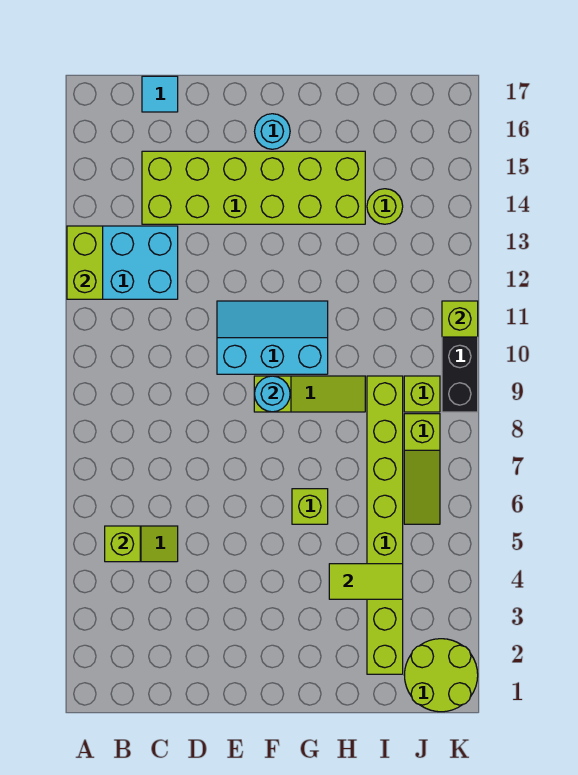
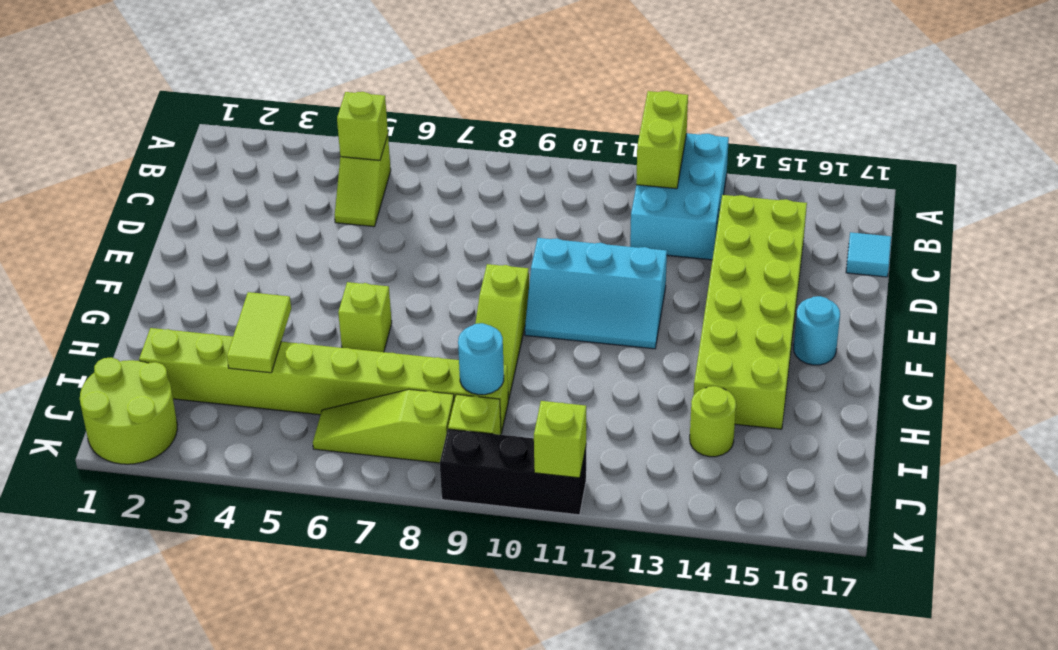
lime 1x2 brick [67,226,103,299] -> lime 1x2 brick turned to [636,91,688,189]
cyan 2x3 slope [217,301,328,374] -> cyan 2x3 slope turned to [525,238,667,349]
cyan 1x1 round brick [255,376,290,412] -> cyan 1x1 round brick moved to [458,323,504,395]

